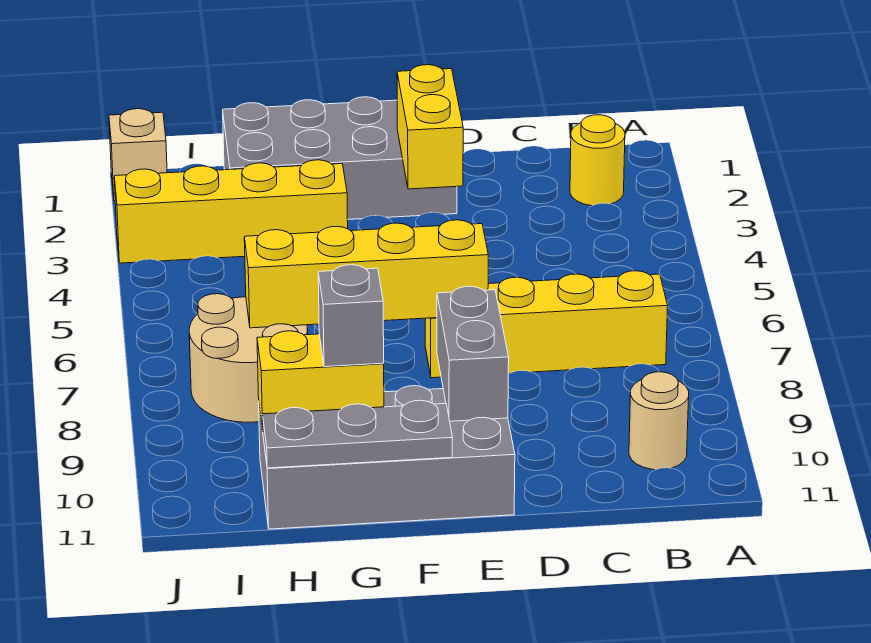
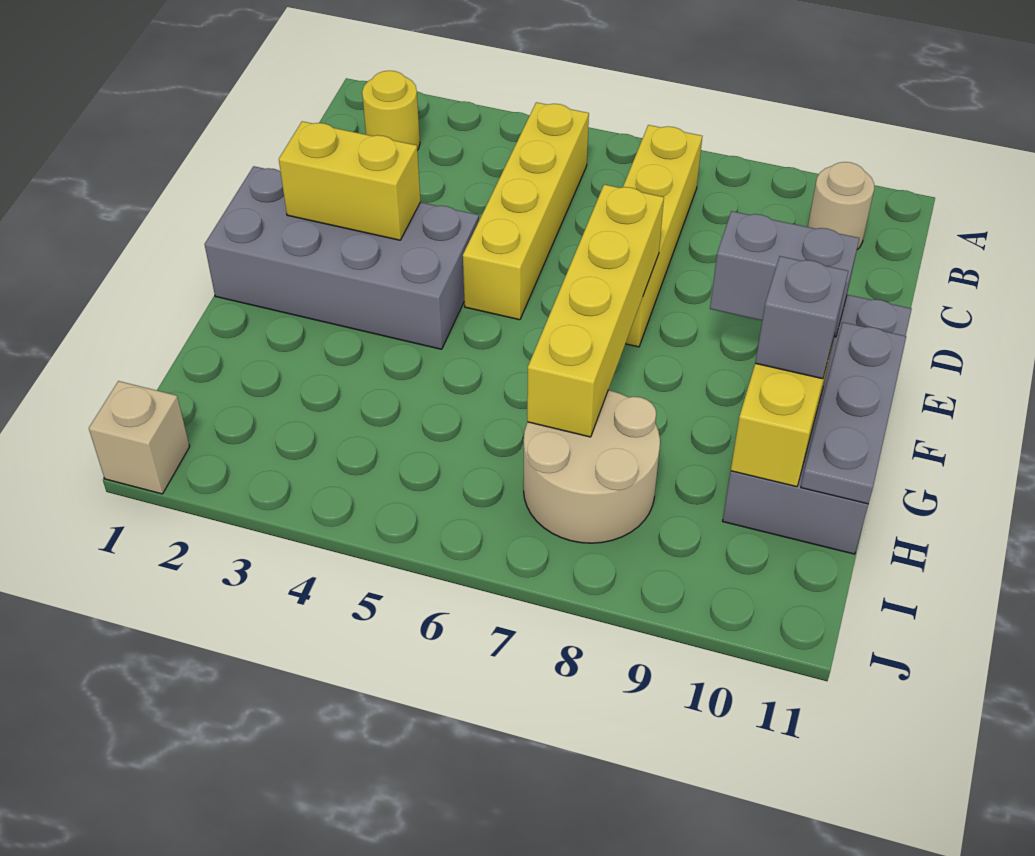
grey 2x4 brick [223,97,457,220] -> grey 2x4 brick turned to [205,166,479,349]
yellow 1x4 brick [114,160,348,263] -> yellow 1x4 brick moved to [463,102,589,320]

